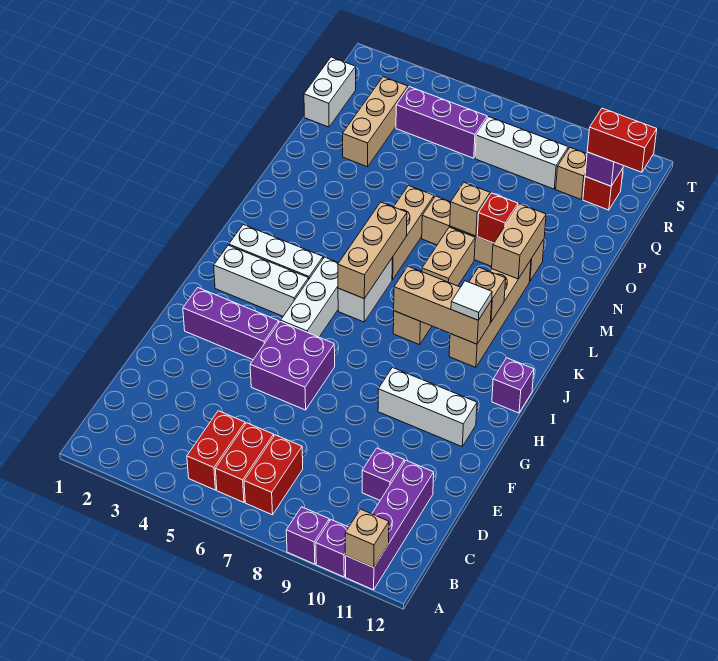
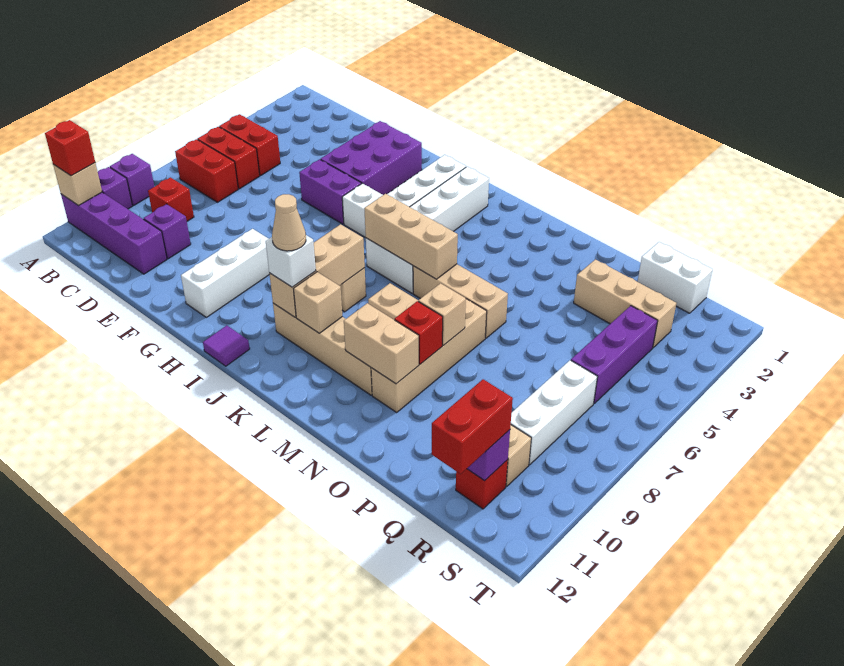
none -> red 1x1 brick [45,120,95,176]
none -> red 1x1 brick [148,177,194,221]
purple 2x2 brick [250,321,335,410] -> purple 1x2 brick [299,159,361,224]
purple 1x3 brick [183,288,279,360] -> purple 2x3 brick [321,121,422,195]
purple 1x1 brick [492,358,534,413] -> purple 1x1 tile [203,325,250,366]
white 1x1 tile [451,281,492,320] -> white 1x1 brick [266,235,316,287]
none -> tan 1x1 cone [272,194,306,251]

